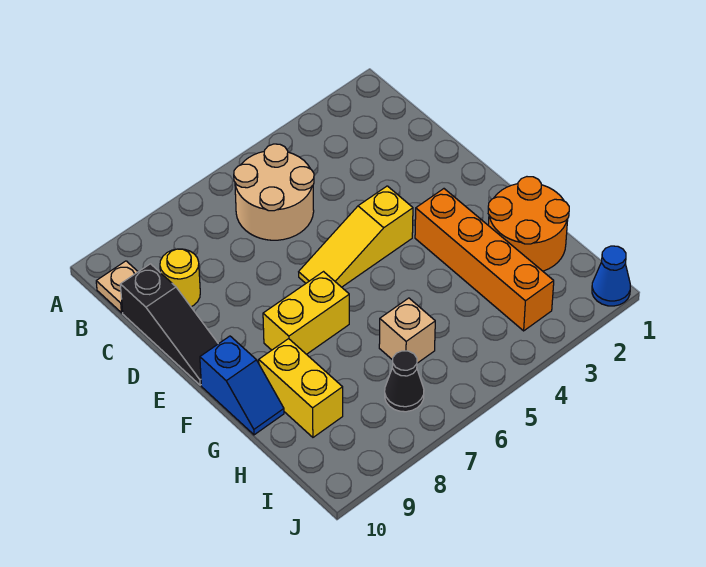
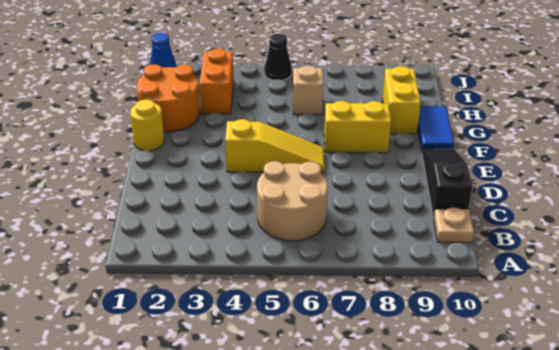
yellow 1x1 round brick [160,249,200,307] -> yellow 1x1 round brick moved to [130,99,164,151]
orange 1x4 brick [415,189,554,331] -> orange 1x2 brick [200,49,234,114]
blue 1x2 slope [200,336,284,435] -> blue 1x2 tile [418,107,454,151]
black 1x1 cone [385,351,424,412] -> black 1x1 cone moved to [264,34,292,80]

